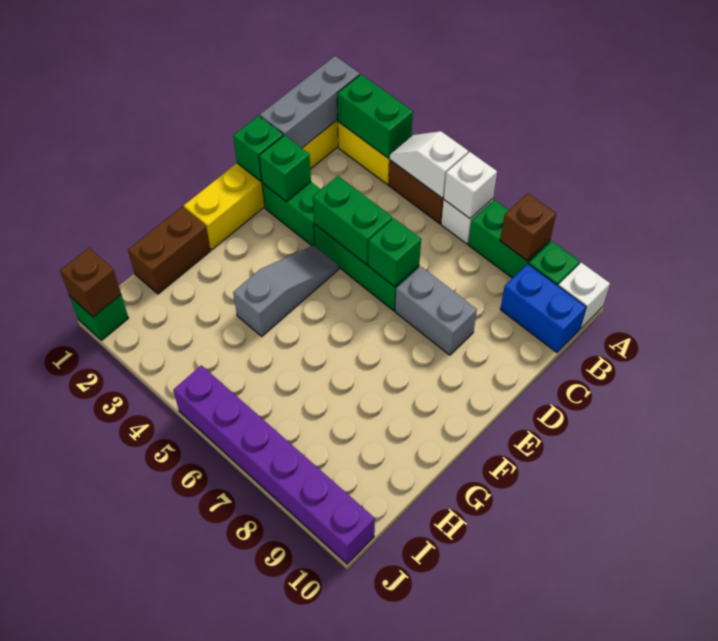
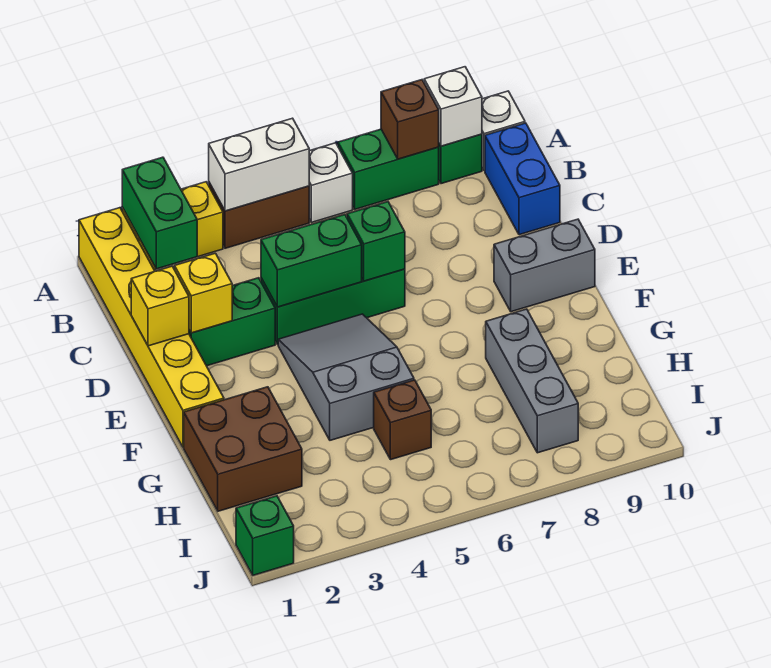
grey 1x3 brick [260,56,360,148] -> grey 1x3 brick moved to [486,309,578,453]
green 1x2 brick [337,74,413,158] -> green 1x2 brick turned to [122,157,197,269]
white 1x2 slope [390,131,468,198] -> white 1x2 brick [209,118,309,211]
white 1x1 brick [444,152,497,218] -> white 1x1 brick moved to [424,67,482,146]
blue 1x2 brick [500,264,586,353] -> blue 1x2 brick turned to [485,123,560,235]
green 1x1 brick [233,116,283,181] -> yellow 1x1 brick [131,266,189,346]
green 1x1 brick [259,135,311,202] -> yellow 1x1 brick [175,253,232,333]
grey 1x2 brick [395,266,477,355] -> grey 1x2 brick moved to [494,219,595,312]
grey 1x3 slope [233,245,339,336] -> grey 2x3 slope [278,314,414,440]
brown 1x2 brick [128,207,211,294] -> brown 2x2 brick [184,387,302,511]
brown 1x1 brick [60,248,121,317] -> brown 1x1 brick moved to [374,380,431,460]
purple 1x6 brick [173,365,375,564] -> none

